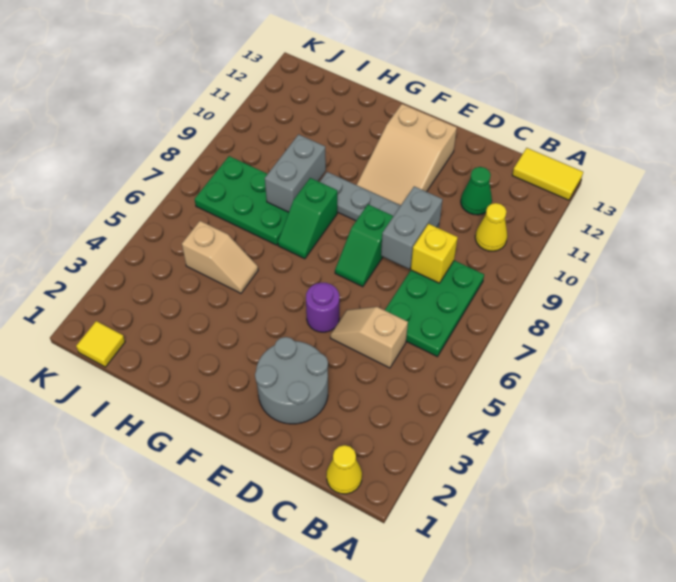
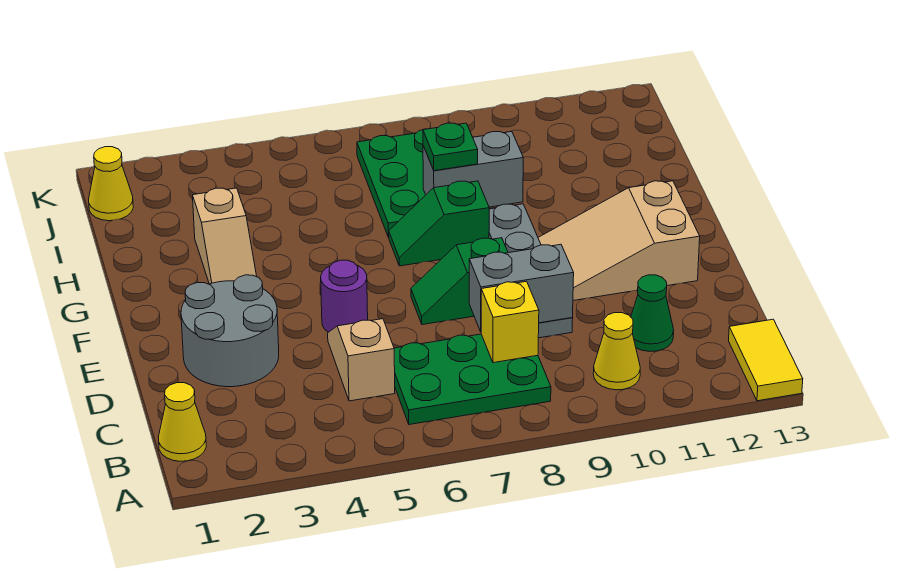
tan 1x2 slope [182,221,258,293] -> tan 1x2 slope moved to [193,188,257,284]
none -> green 1x1 plate [423,123,478,171]
yellow 1x1 tile [76,321,125,367] -> yellow 1x1 cone [89,147,133,221]

